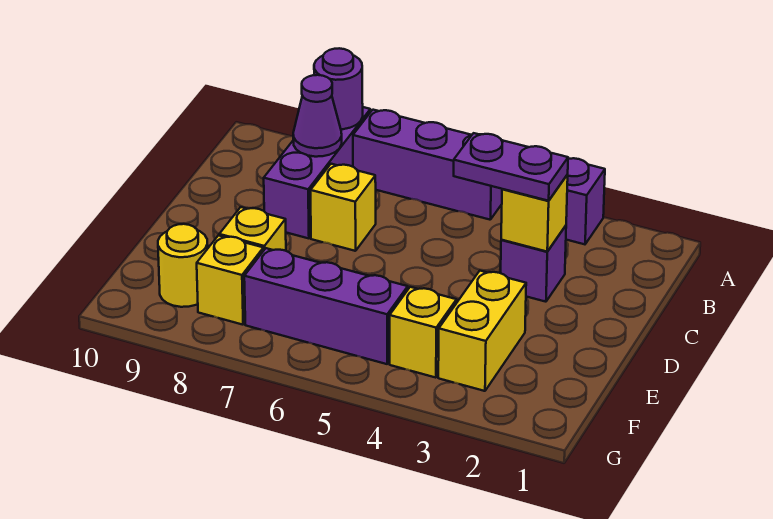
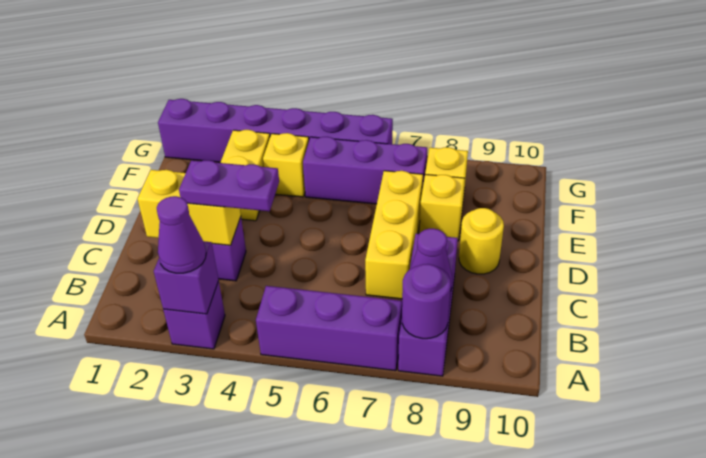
none -> purple 1x1 brick [154,241,219,314]
none -> purple 1x1 cone [157,196,206,273]
yellow 1x1 brick [501,175,568,252] -> yellow 1x2 brick [138,170,241,245]
yellow 1x1 brick [311,164,376,251] -> yellow 1x3 brick [365,171,423,299]
yellow 1x1 round brick [158,224,208,307] -> yellow 1x1 round brick moved to [459,208,504,274]
none -> purple 1x6 brick [158,99,393,162]

